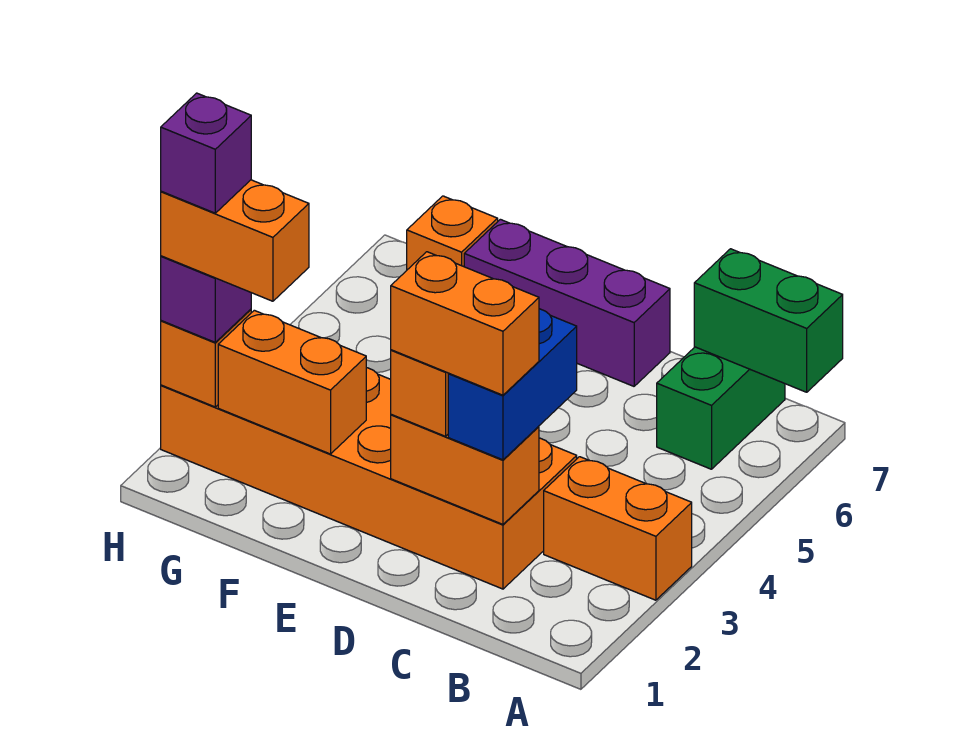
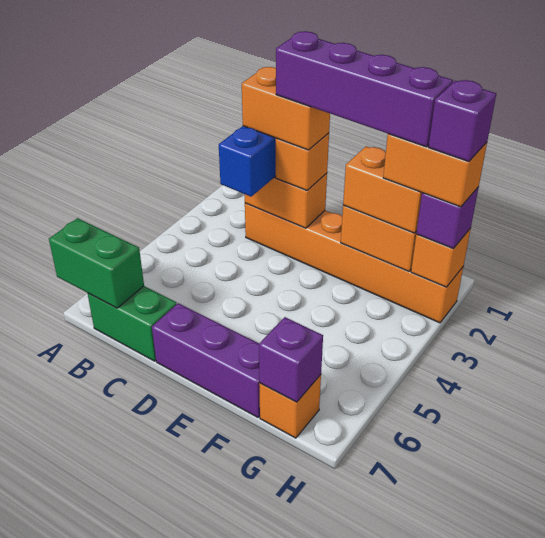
orange 1x2 brick [544,457,692,600] -> orange 1x2 brick moved to [343,146,422,233]
green 1x2 brick [657,347,785,469] -> green 1x2 brick turned to [87,286,177,361]
orange 2x6 brick [161,368,577,589] -> orange 1x6 brick [245,203,463,323]
none -> purple 1x4 brick [276,31,453,147]
none -> purple 1x1 brick [259,317,323,402]

